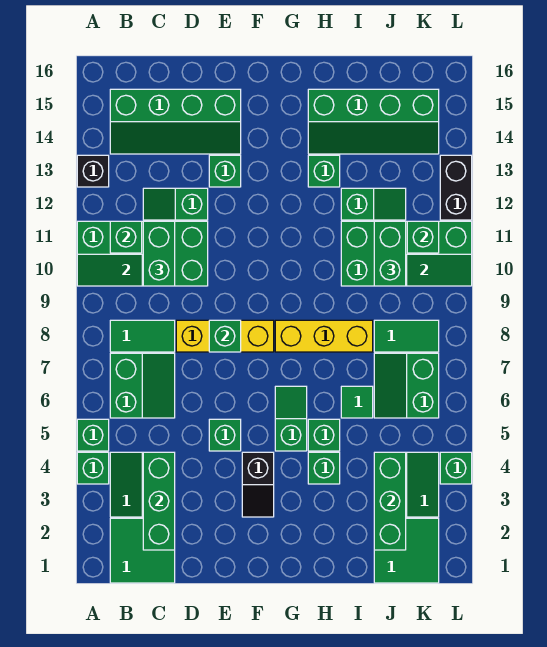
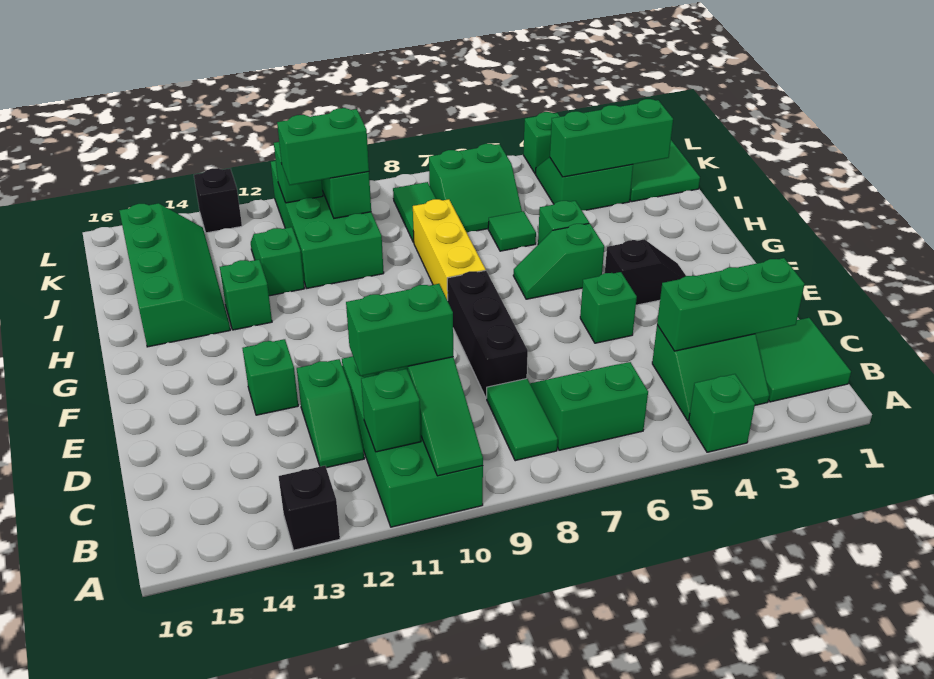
green 1x1 brick [77,419,109,451] -> none
green 2x4 slope [110,89,241,154] -> none
yellow 1x3 brick [176,320,274,352] -> black 1x3 brick [447,270,528,398]
green 1x1 brick [209,320,241,352] -> none
green 1x1 brick [308,452,340,484] -> none
black 1x2 brick [440,155,472,220] -> black 1x1 brick [194,168,242,233]

